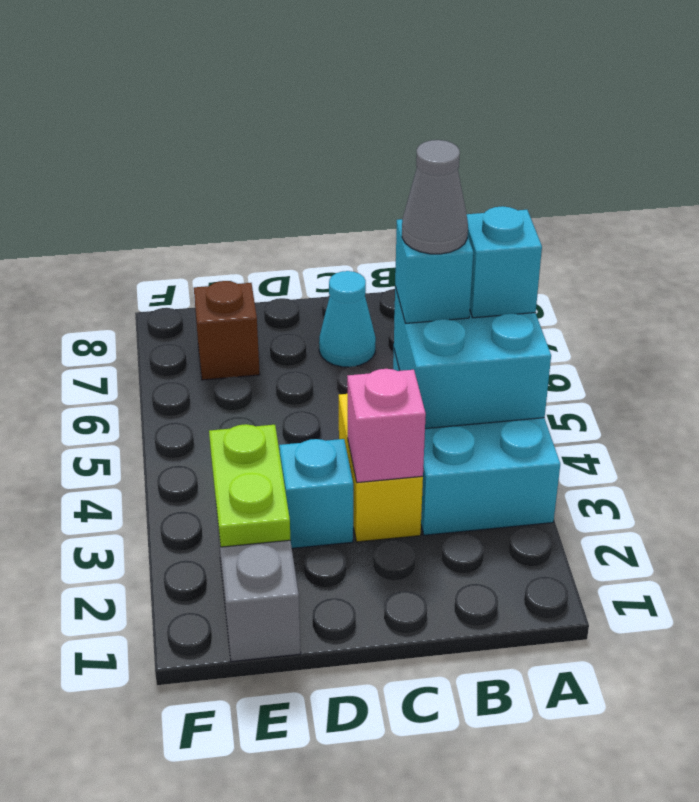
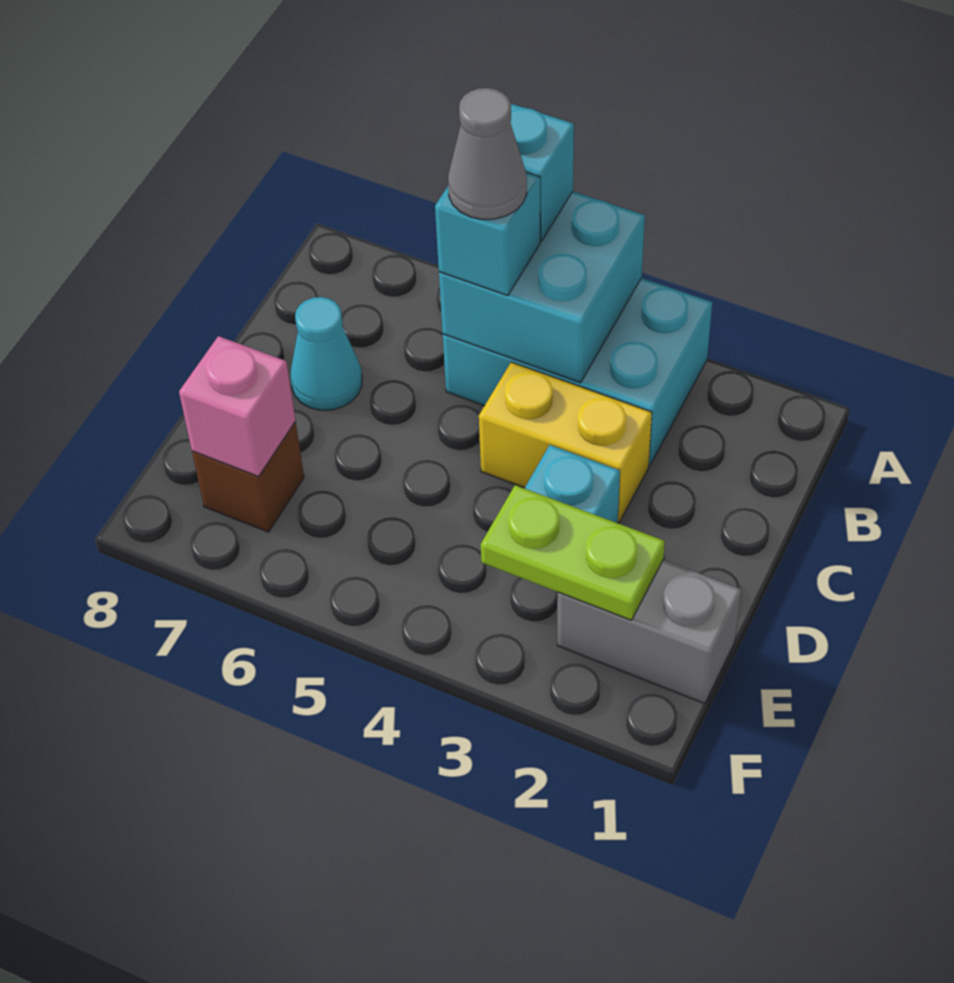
pink 1x1 brick [347,369,426,483] -> pink 1x1 brick moved to [179,336,295,477]

